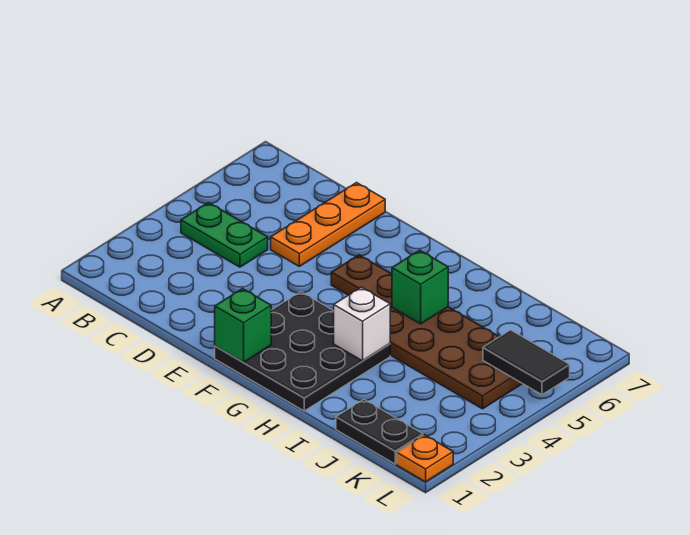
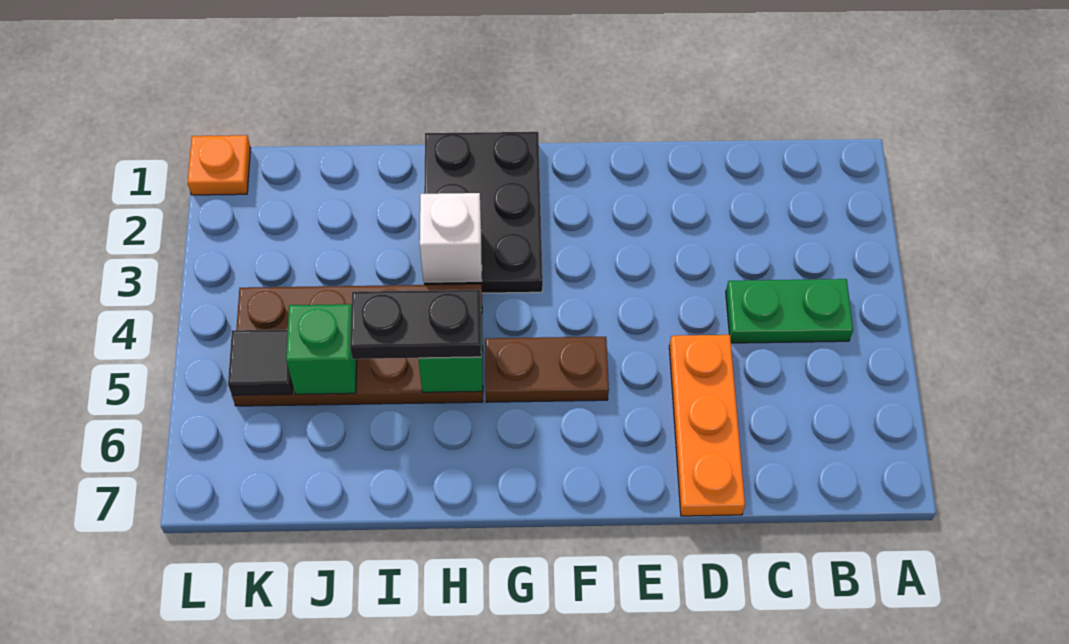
black 3x3 plate [215,292,390,411] -> black 2x3 plate [424,132,543,293]
green 1x1 brick [215,289,271,362] -> green 1x1 brick moved to [286,304,357,394]
black 1x2 plate [336,399,423,464] -> black 1x2 plate moved to [350,290,481,359]
black 1x2 tile [483,330,570,395] -> black 1x1 tile [228,330,293,395]

